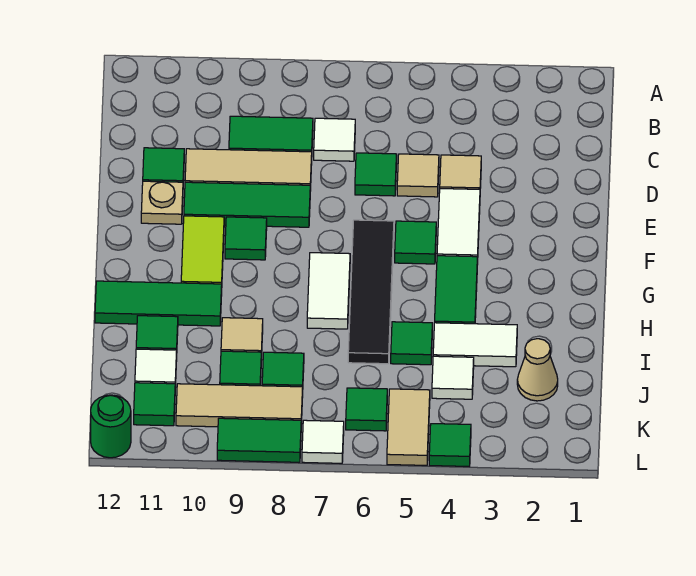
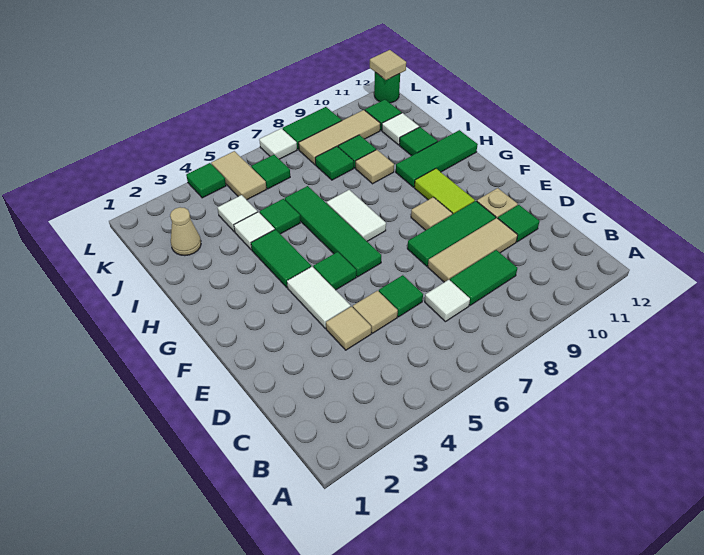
black 1x4 tile [348,220,394,364] -> green 1x4 tile [285,186,381,277]
green 1x1 tile [225,217,267,260] -> tan 1x1 tile [411,197,452,230]
white 1x2 tile [433,323,517,367] -> white 1x1 tile [234,212,275,250]
none -> tan 1x1 tile [370,50,406,80]

